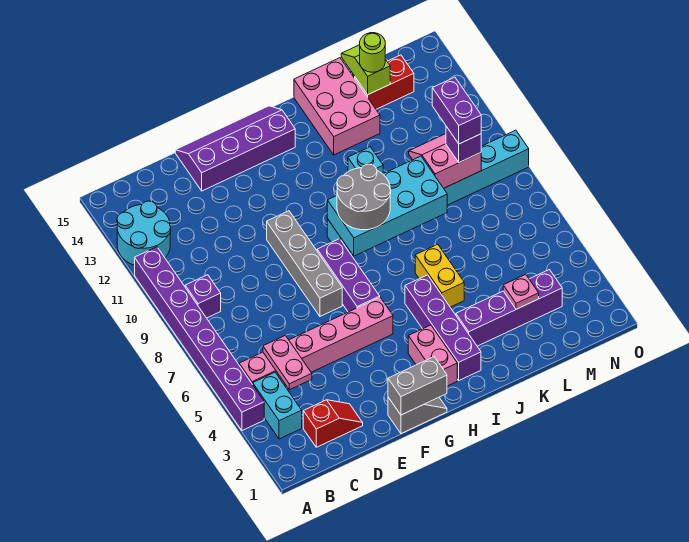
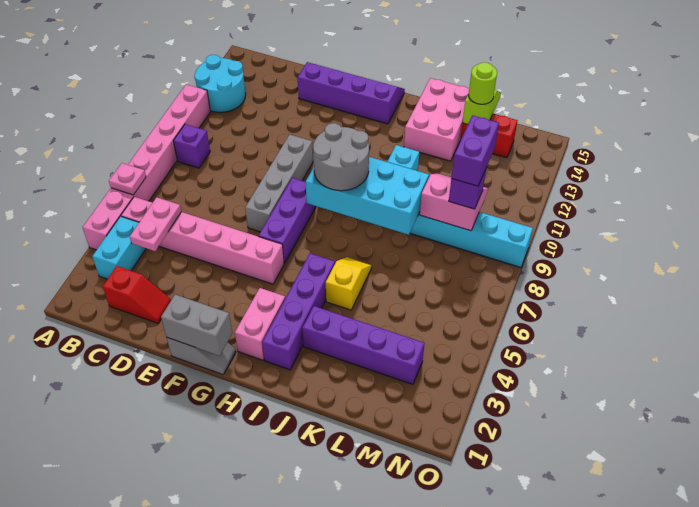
purple 1x8 brick [135,247,264,430] -> pink 1x8 brick [83,84,210,250]
yellow 1x2 brick [415,244,464,307] -> yellow 1x2 slope [326,257,372,310]
pink 1x1 plate [503,274,539,309] -> pink 1x1 plate moved to [109,163,146,195]

